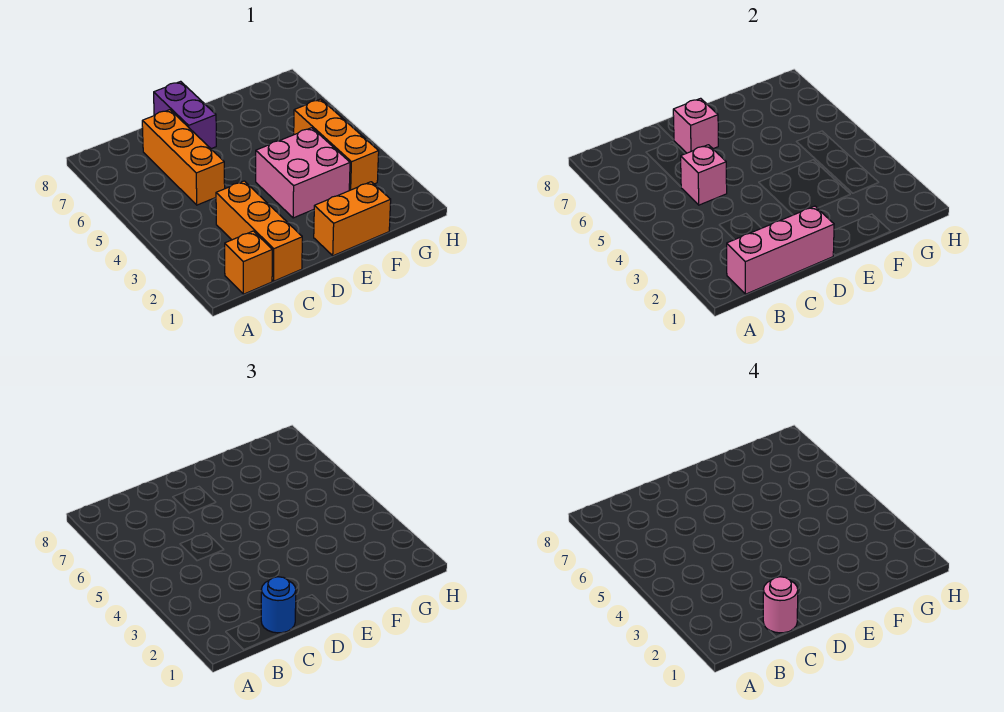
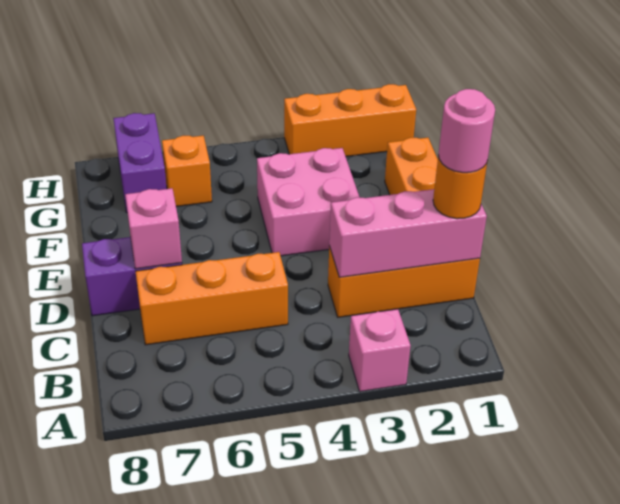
orange 1x1 brick [225,231,272,294] -> orange 1x1 brick moved to [162,136,212,206]
pink 1x3 brick [727,206,834,294] -> pink 1x3 brick turned to [329,189,487,277]
blue 1x1 round brick [261,577,296,633] -> orange 1x1 round brick [433,156,487,219]
pink 1x1 brick [681,145,727,205] -> pink 1x1 brick moved to [349,309,411,392]
orange 1x3 brick [294,99,379,191] -> orange 1x3 brick moved to [284,84,416,156]
none -> purple 1x2 brick [113,113,167,213]

